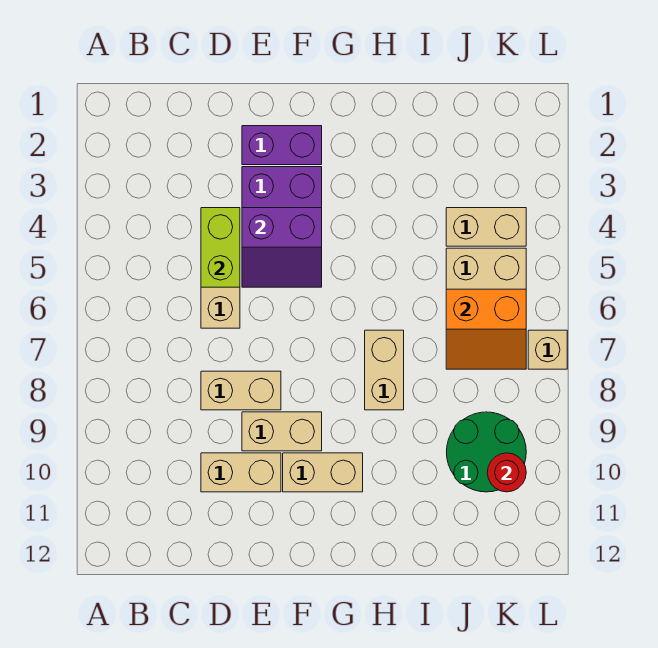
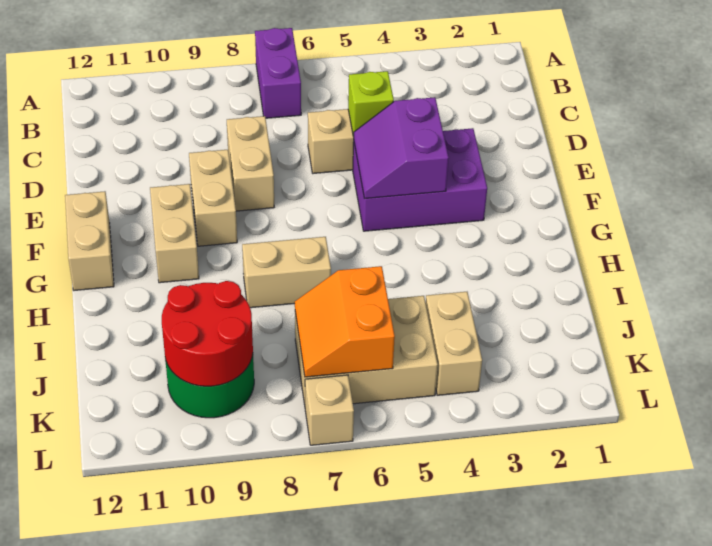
lime 1x2 brick [201,208,240,287] -> lime 1x1 brick [348,71,394,137]
tan 1x2 brick [201,453,281,492] -> tan 1x2 brick moved to [65,191,114,290]
purple 1x2 brick [242,126,322,165] -> purple 1x2 brick moved to [255,28,301,118]
red 1x1 round brick [487,453,526,492] -> red 2x2 round brick [162,281,253,386]

